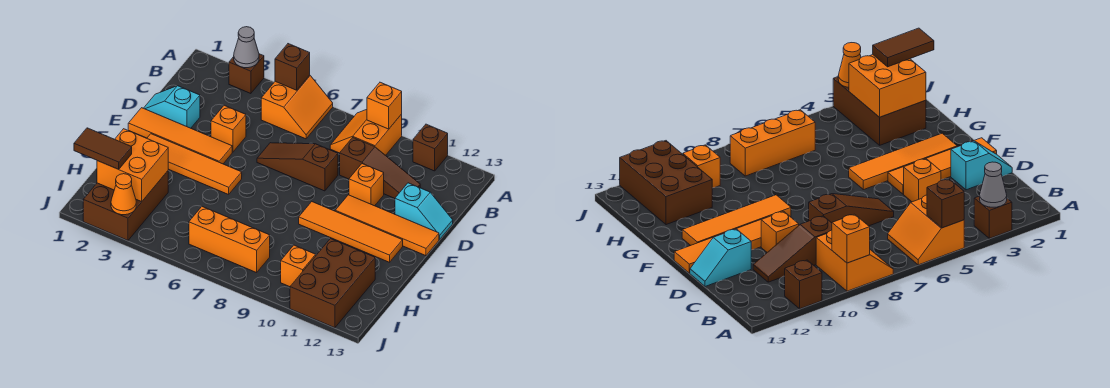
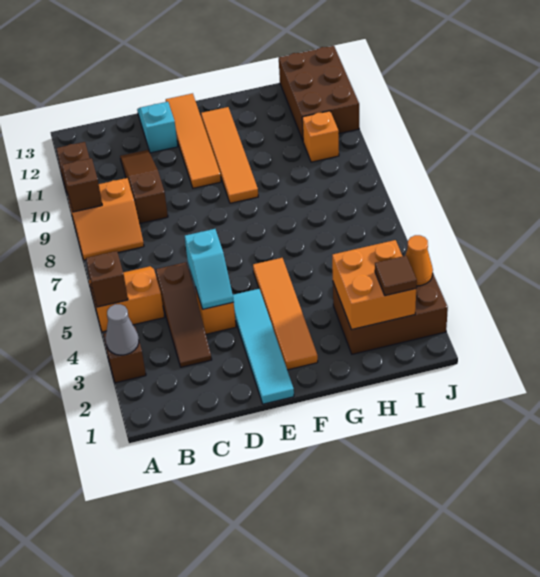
orange 1x1 brick [367,82,402,129] -> brown 1x1 brick [62,158,102,212]
cyan 1x2 slope [144,86,200,128] -> cyan 1x2 slope moved to [185,229,234,309]
brown 1x3 slope [257,143,338,191] -> brown 1x3 slope moved to [156,262,212,367]
orange 1x1 brick [349,164,384,206] -> none
orange 1x4 tile [128,108,232,164] -> cyan 1x4 tile [233,289,294,404]
brown 2x3 brick [290,239,375,328] -> brown 2x3 brick turned to [279,46,359,140]
brown 1x2 tile [74,128,132,169] -> brown 1x1 tile [375,256,417,296]
orange 1x3 brick [189,207,270,273] -> none

